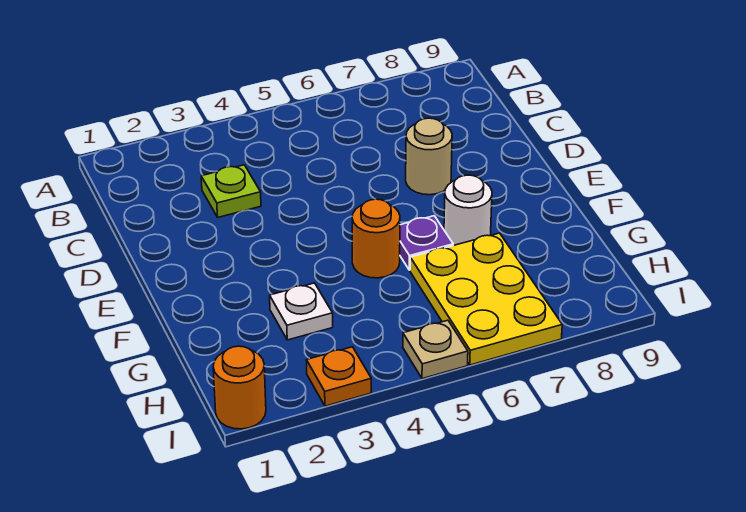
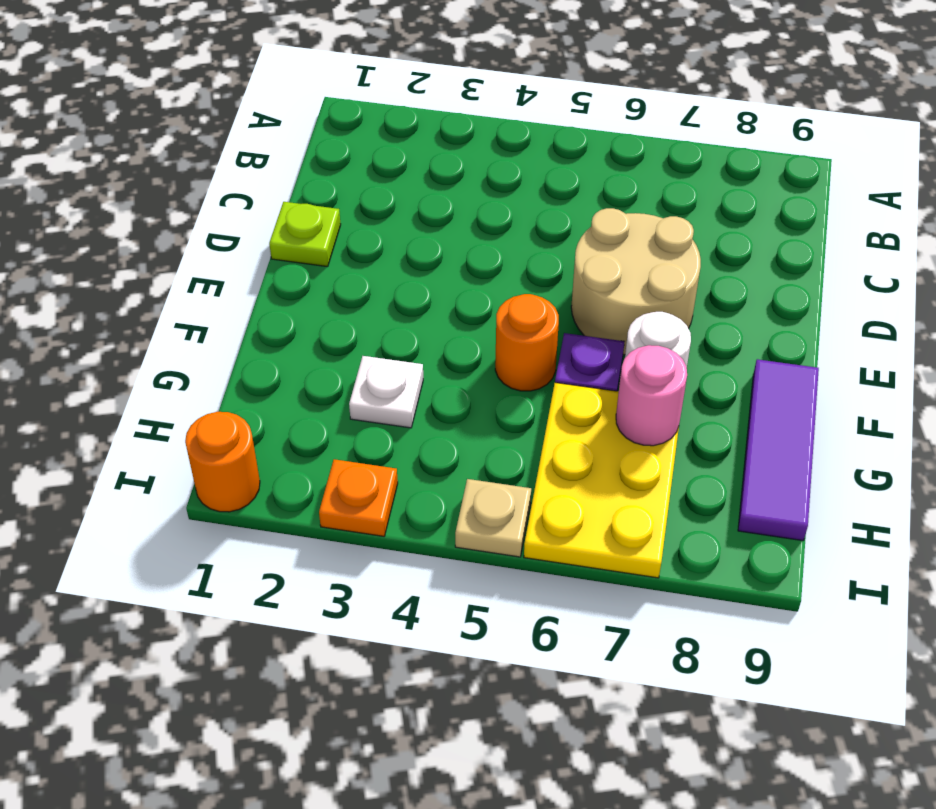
lime 1x1 plate [201,165,261,217] -> lime 1x1 plate moved to [269,202,341,267]
tan 1x1 round brick [406,118,452,195] -> tan 2x2 round brick [571,208,701,355]
none -> purple 1x3 tile [738,359,819,541]
none -> pink 1x1 round brick [616,345,687,446]

